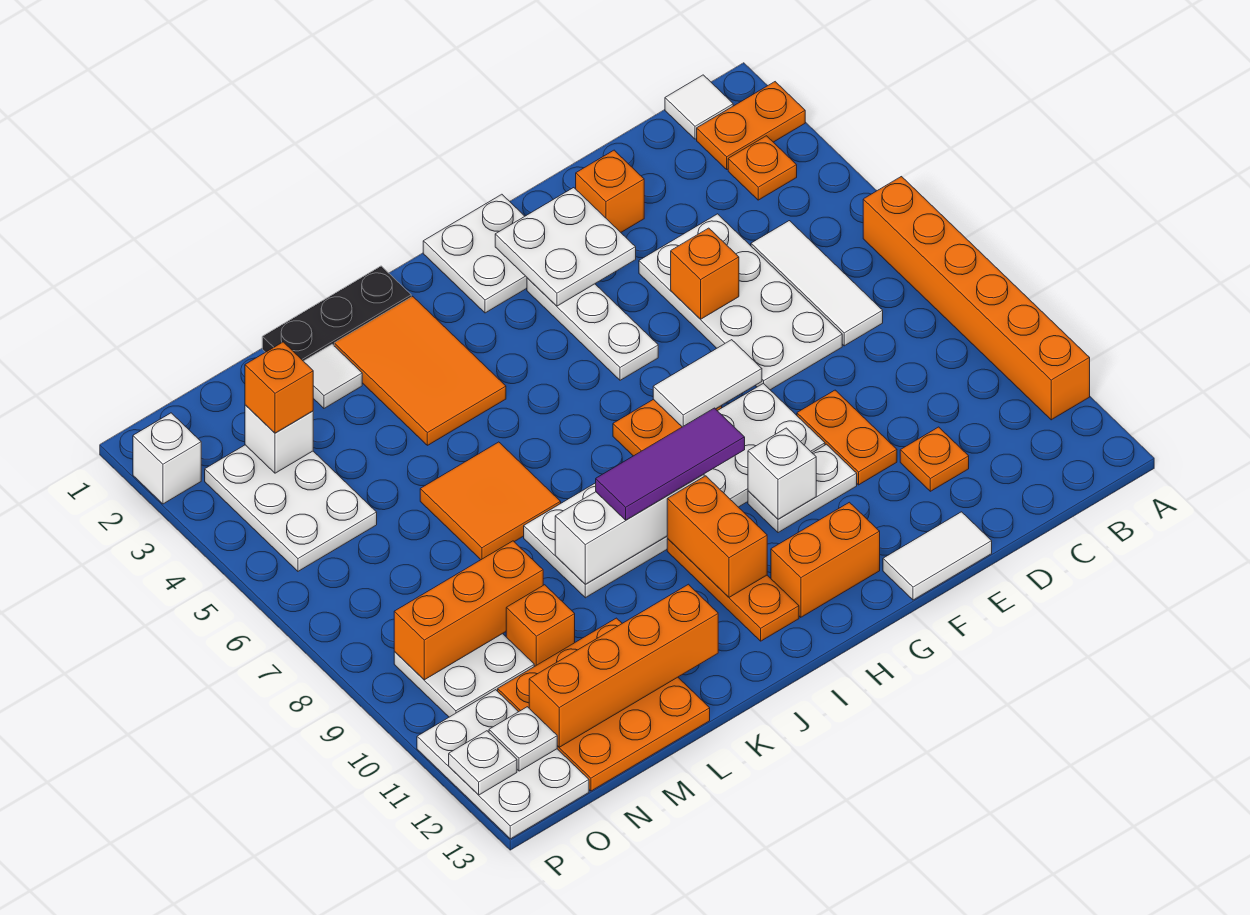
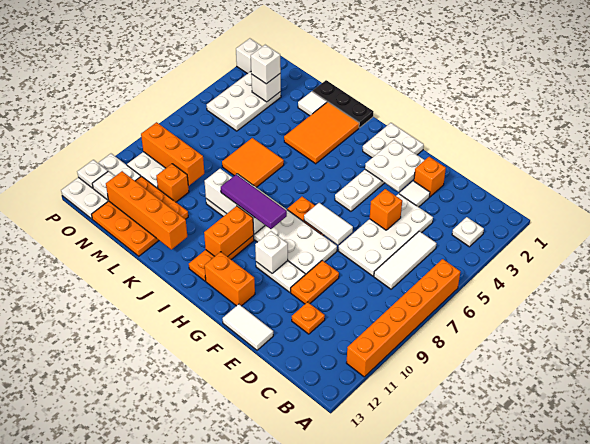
orange 1x2 plate [697,82,805,169] -> none
white 1x1 tile [665,75,733,139] -> white 1x1 tile moved to [399,181,430,207]
orange 1x1 plate [728,136,797,200] -> white 1x1 plate [452,217,484,247]
orange 1x1 brick [245,342,313,433] -> white 1x1 brick [251,45,281,84]

